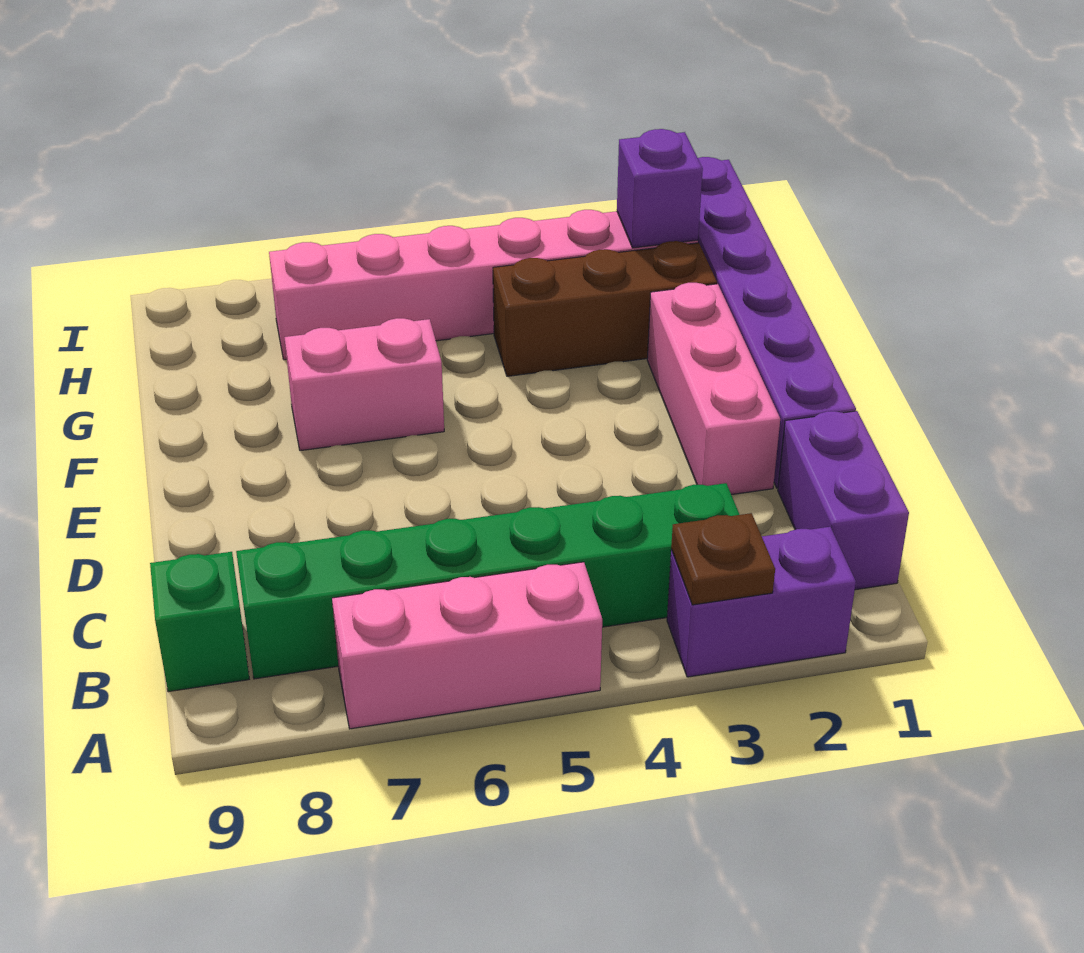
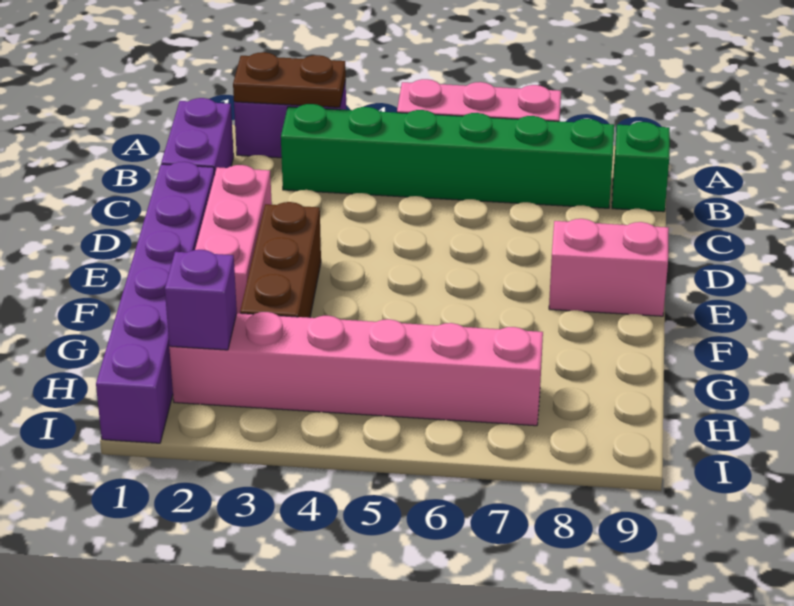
brown 1x1 plate [671,513,775,605] -> brown 1x2 plate [233,52,346,107]
pink 1x2 brick [284,318,444,451] -> pink 1x2 brick moved to [549,219,669,316]
brown 1x3 brick [493,241,717,376] -> brown 1x3 brick turned to [240,202,321,318]

